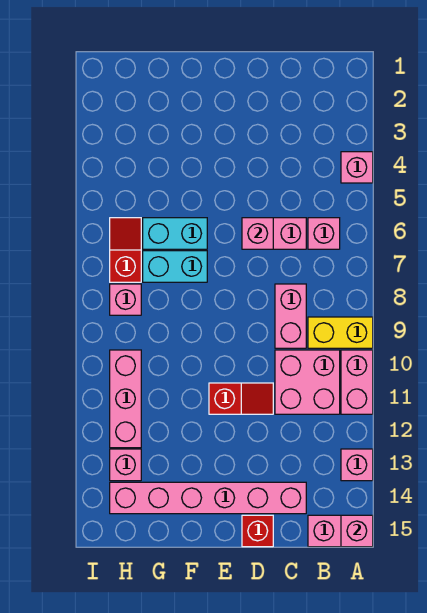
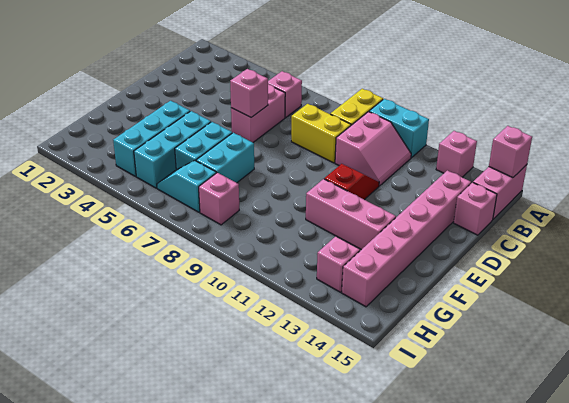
pink 1x1 brick [341,152,373,183] -> pink 1x1 brick moved to [454,183,497,235]
pink 1x2 brick [341,350,373,414] -> cyan 1x2 brick [369,99,429,158]
pink 2x2 brick [275,350,340,414] -> pink 2x2 slope [335,112,411,186]
pink 1x2 brick [275,284,306,348] -> yellow 1x2 brick [291,104,351,163]
red 1x1 brick [242,515,273,547] -> none
none -> cyan 1x3 brick [113,101,190,176]
none -> cyan 1x3 brick [134,111,211,188]
red 1x2 slope [110,218,141,282] -> cyan 1x2 slope [157,160,216,212]
pink 1x3 brick [110,350,141,448] -> pink 1x3 brick moved to [306,179,396,250]

